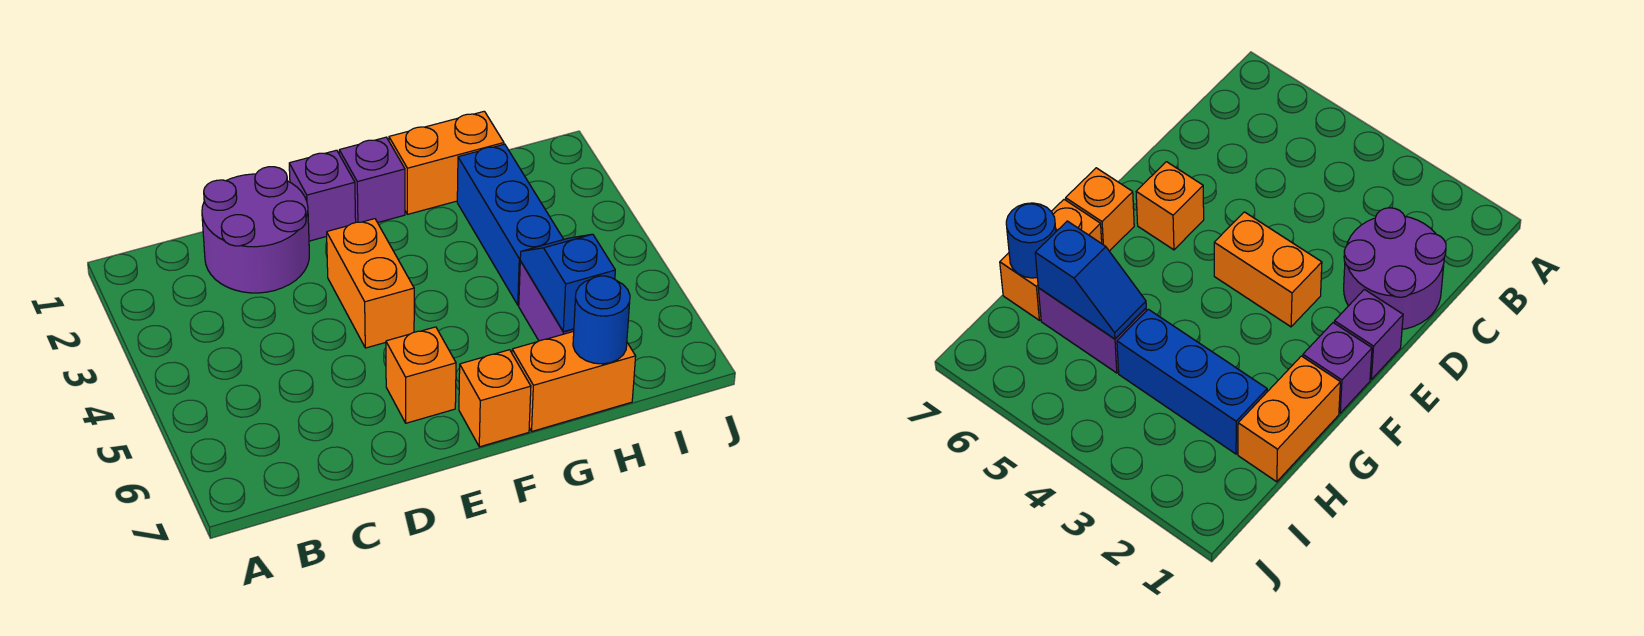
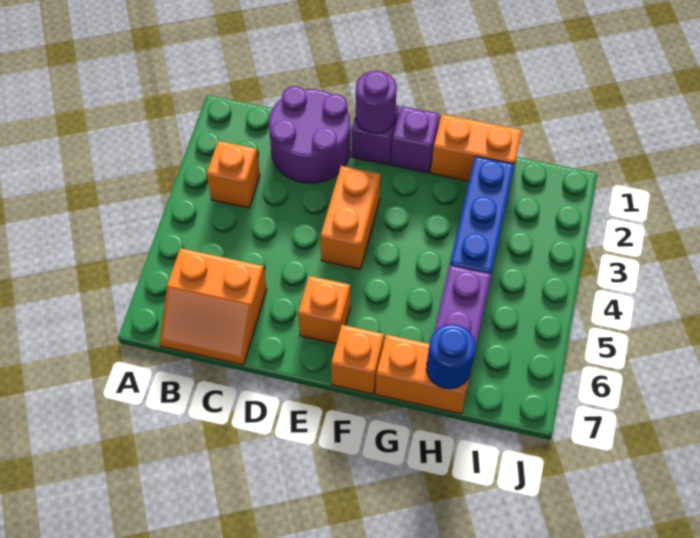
none -> orange 1x1 brick [207,141,260,208]
none -> orange 2x2 slope [160,248,267,365]
none -> purple 1x1 round brick [356,71,397,134]
blue 1x2 slope [520,234,615,332] -> none

